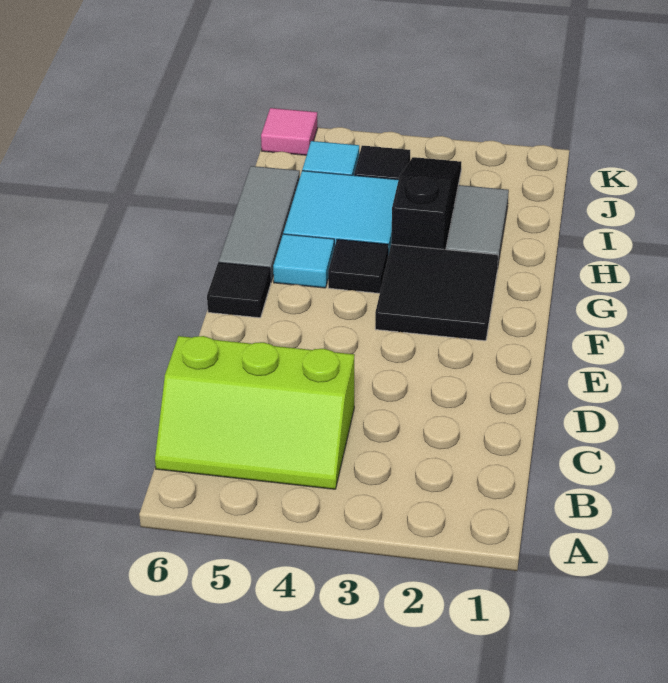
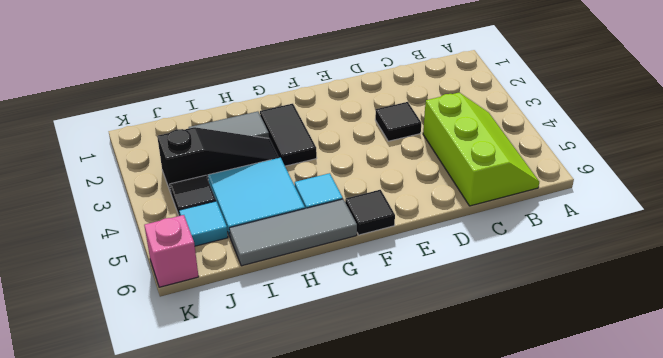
black 2x2 tile [375,244,498,341] -> black 1x2 tile [260,104,317,166]
black 1x1 tile [328,239,388,293] -> black 1x1 tile moved to [375,102,421,141]
black 1x3 slope [391,157,462,250] -> black 1x3 slope turned to [157,127,279,193]
pink 1x1 tile [261,108,317,155] -> pink 1x1 brick [144,215,199,287]

